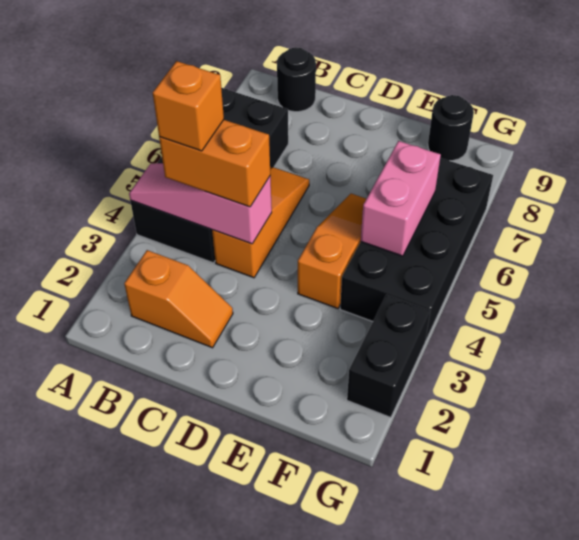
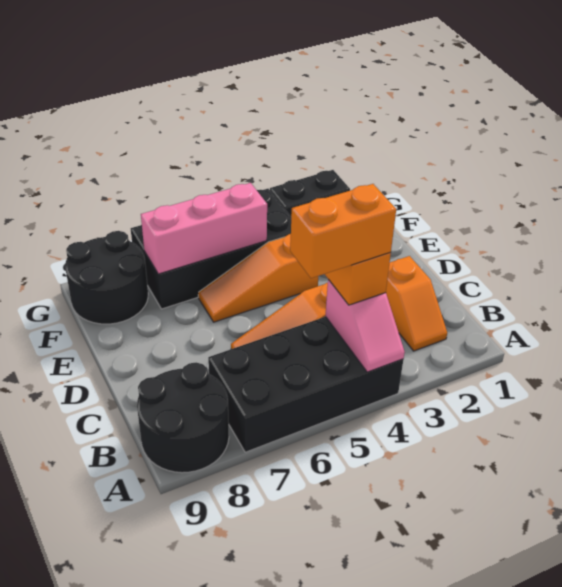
pink 1x3 slope [129,163,272,244] -> pink 1x2 slope [325,280,405,372]
orange 1x2 slope [124,250,233,348] -> orange 1x2 slope turned to [386,256,447,351]
orange 1x1 brick [153,61,224,151] -> orange 1x2 brick [290,184,396,278]
black 1x1 round brick [277,47,316,112] -> black 2x2 round brick [137,362,229,473]
pink 1x2 brick [361,141,441,256] -> pink 1x3 brick [141,183,267,274]
black 1x1 round brick [428,95,474,161] -> black 2x2 round brick [65,231,148,324]

